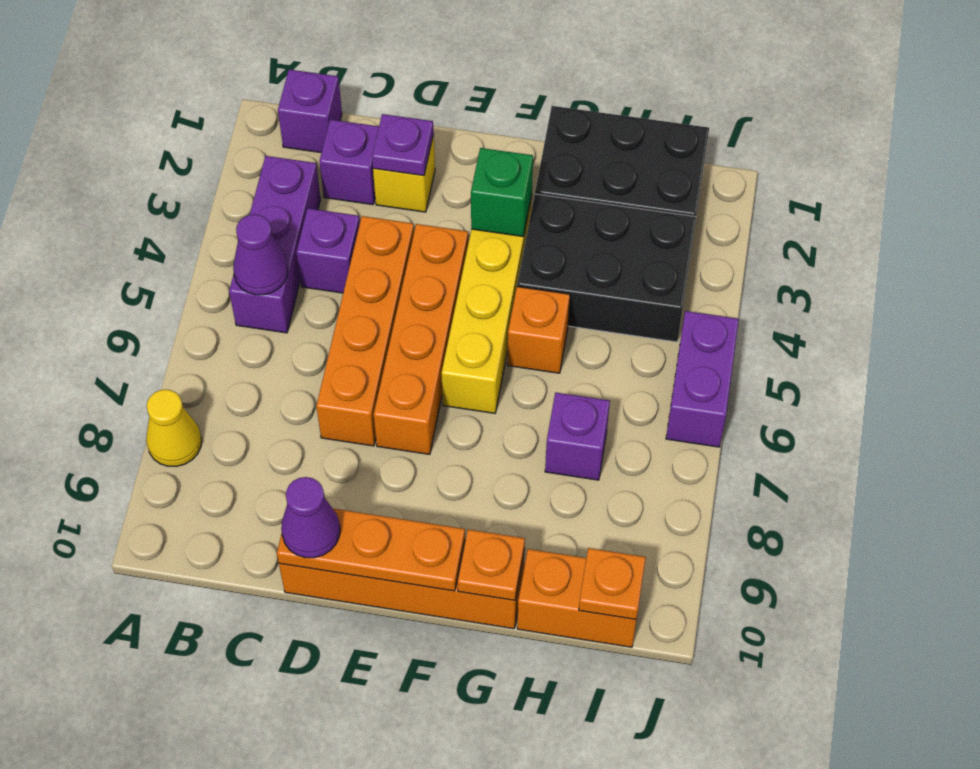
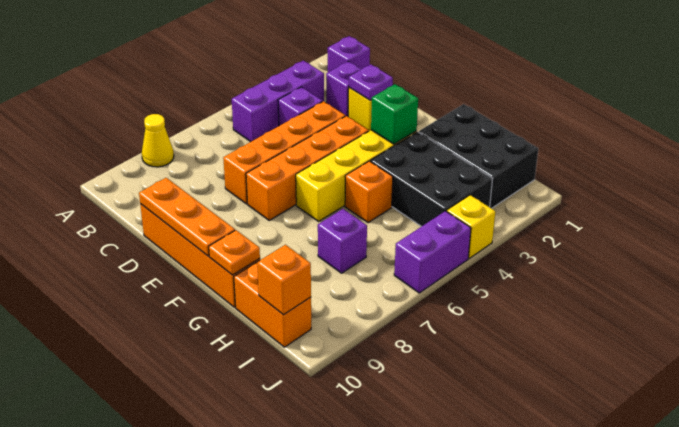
purple 1x1 cone [233,214,288,295] -> none
purple 1x1 cone [281,477,340,558] -> none
orange 1x1 plate [579,548,646,619] -> orange 1x1 brick [257,245,311,315]
none -> yellow 1x1 brick [447,195,495,258]

